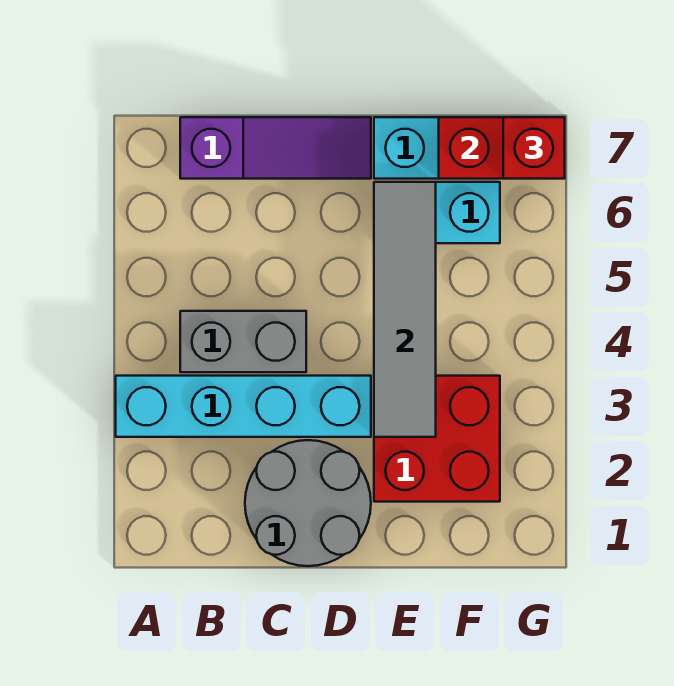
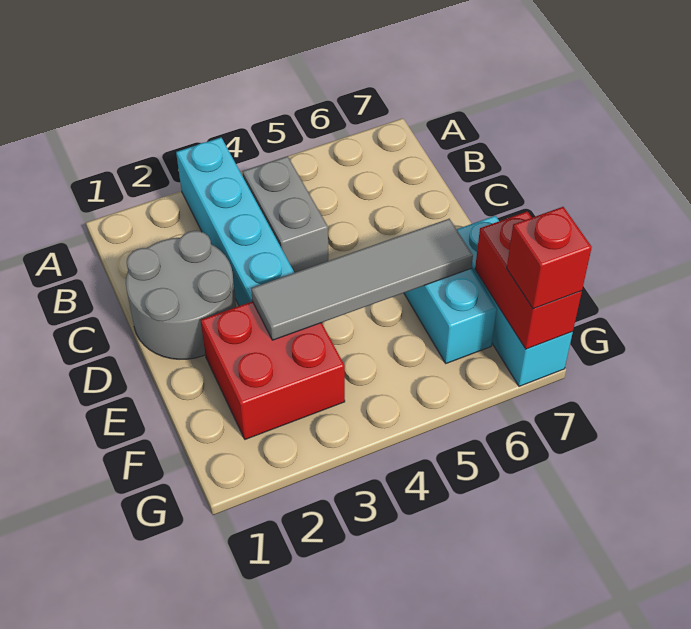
purple 1x3 slope [180,117,371,179] -> none

